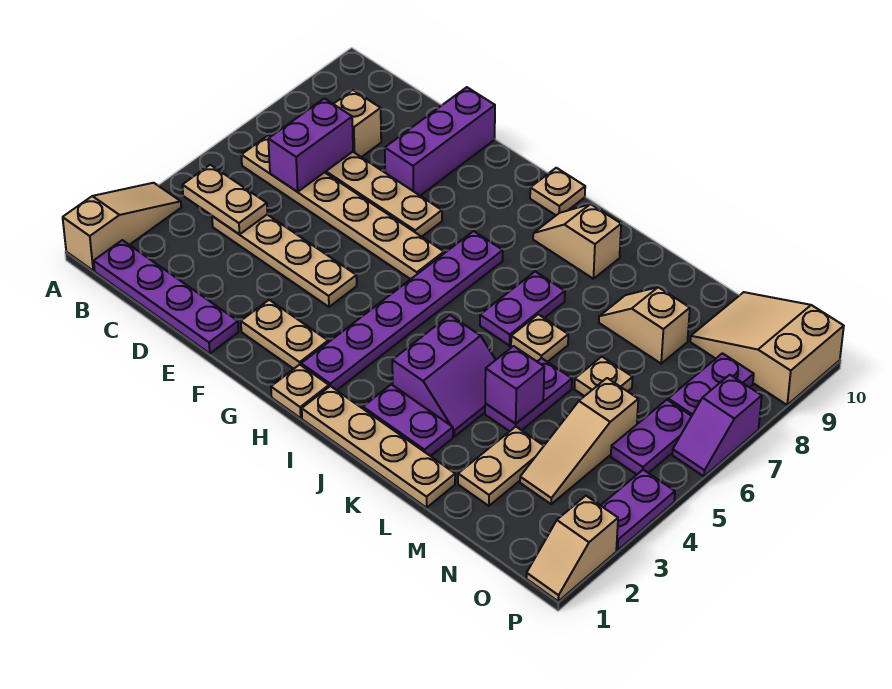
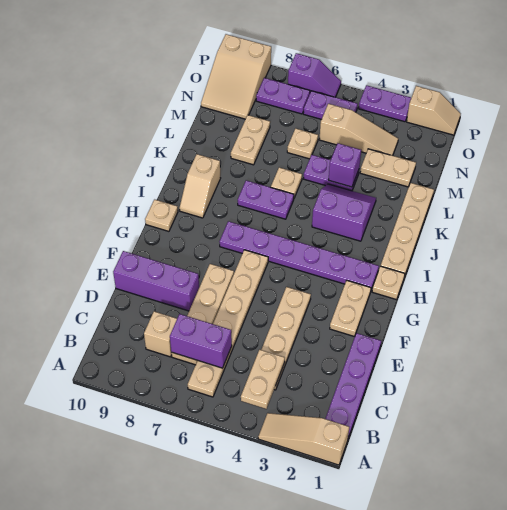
purple 1x2 plate [363,384,453,456] -> none
tan 1x2 slope [599,287,690,364] -> tan 1x2 plate [231,115,270,165]

